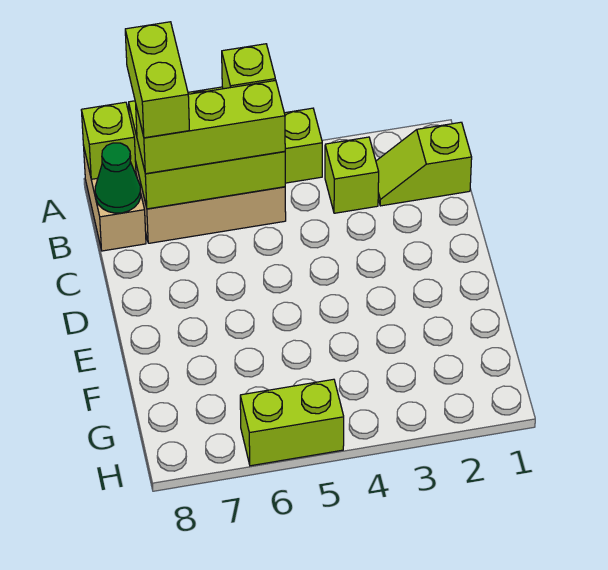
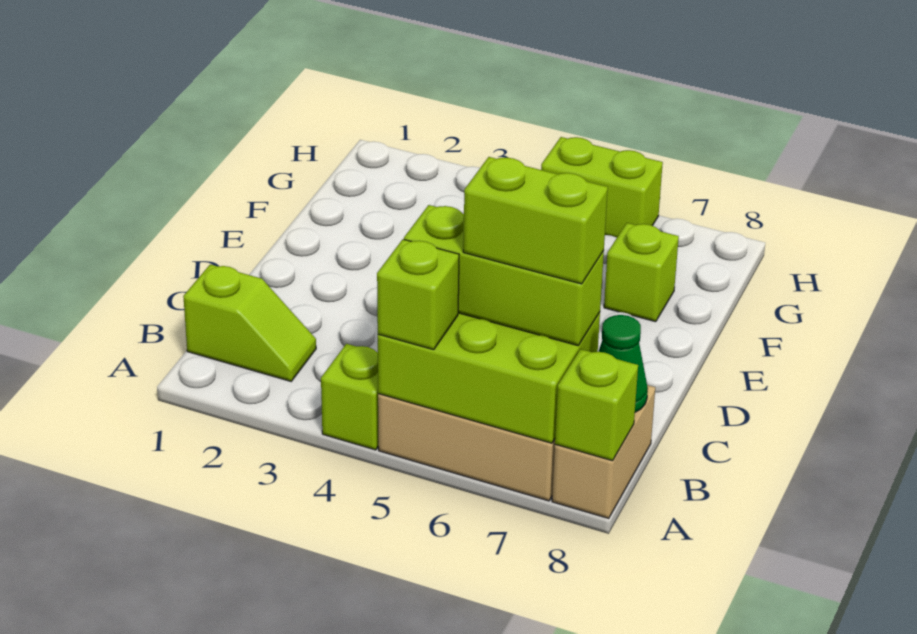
lime 1x2 brick [125,22,189,138] -> lime 1x2 brick turned to [463,157,608,284]
lime 1x1 brick [325,137,379,213] -> lime 1x1 brick moved to [604,223,679,322]

